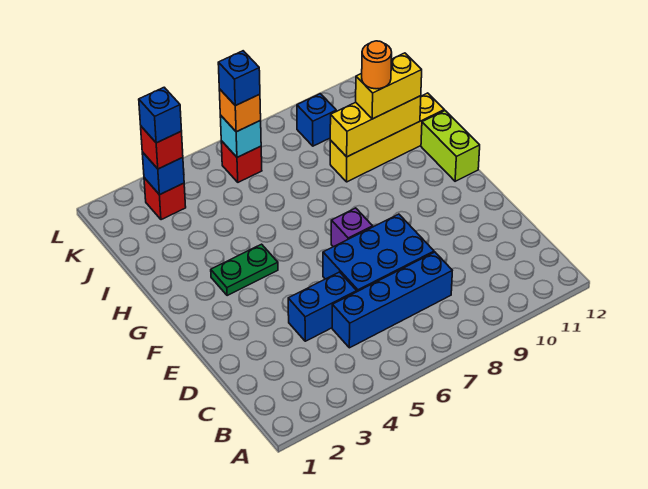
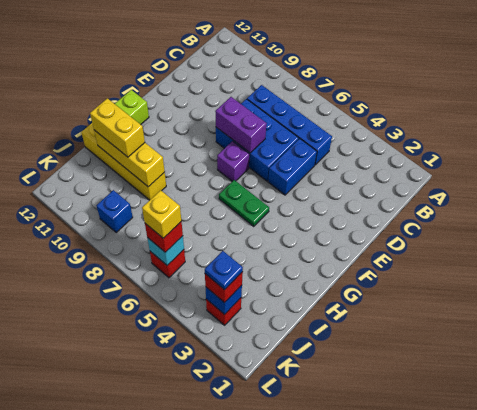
blue 1x2 brick [288,272,357,341] -> blue 1x2 brick turned to [268,139,317,195]
none -> purple 1x2 brick [215,97,267,153]
green 1x2 plate [211,244,278,296] -> green 1x2 plate moved to [219,180,269,227]
orange 1x1 round brick [362,41,392,89] -> none
blue 1x1 brick [139,87,182,143] -> blue 1x1 plate [205,251,243,290]
orange 1x1 brick [219,89,261,132] -> red 1x1 brick [145,222,183,252]
blue 1x1 brick [218,51,260,106] -> yellow 1x1 brick [142,190,181,238]

